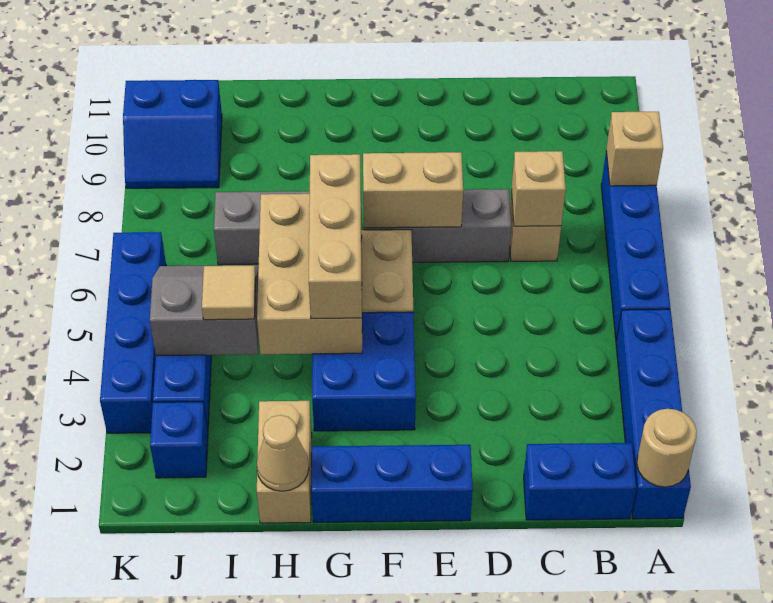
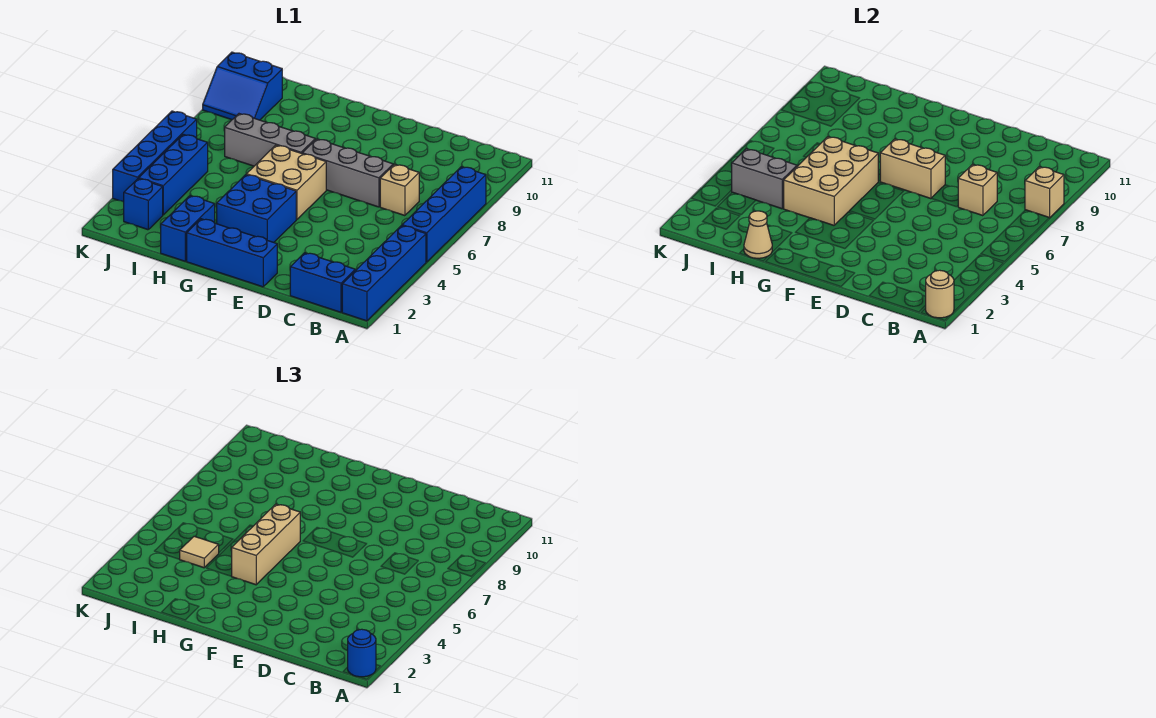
none -> blue 1x1 round brick [348,629,376,677]
tan 1x2 brick [257,401,312,523] -> blue 1x2 brick [161,196,215,261]

